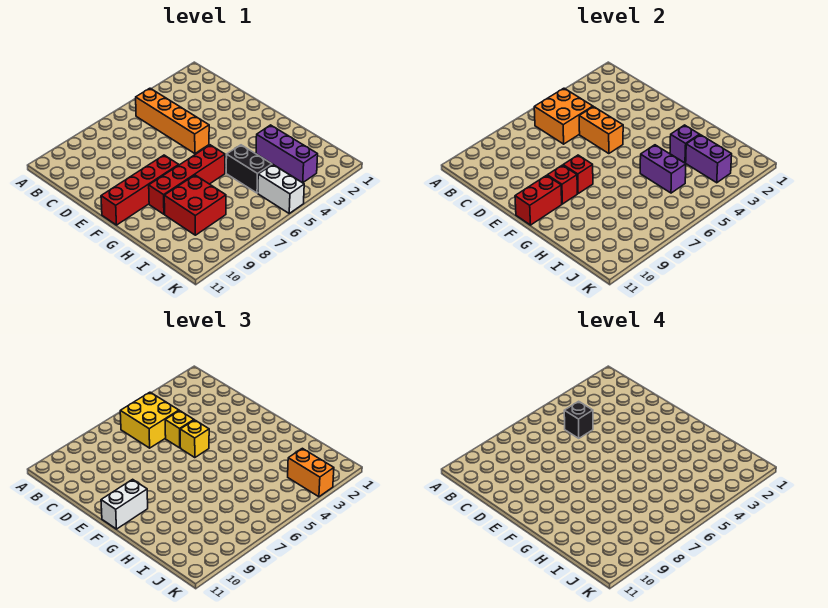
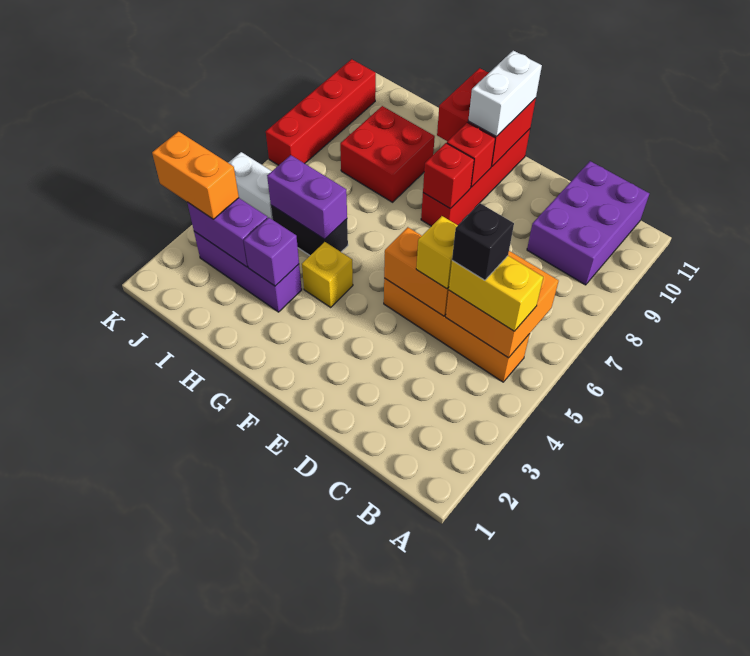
yellow 2x2 brick [120,392,179,448] -> yellow 1x2 brick [449,256,543,331]
none -> purple 2x3 brick [527,161,649,285]
yellow 1x1 brick [180,420,209,458] -> yellow 1x1 brick moved to [302,242,353,307]
red 1x2 brick [515,175,562,225] -> red 2x2 brick [437,68,536,166]
red 1x4 brick [149,145,225,214] -> red 1x4 brick moved to [266,59,376,165]

